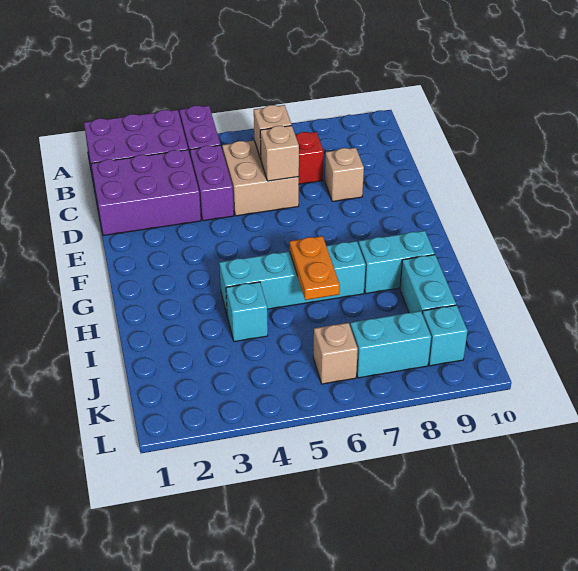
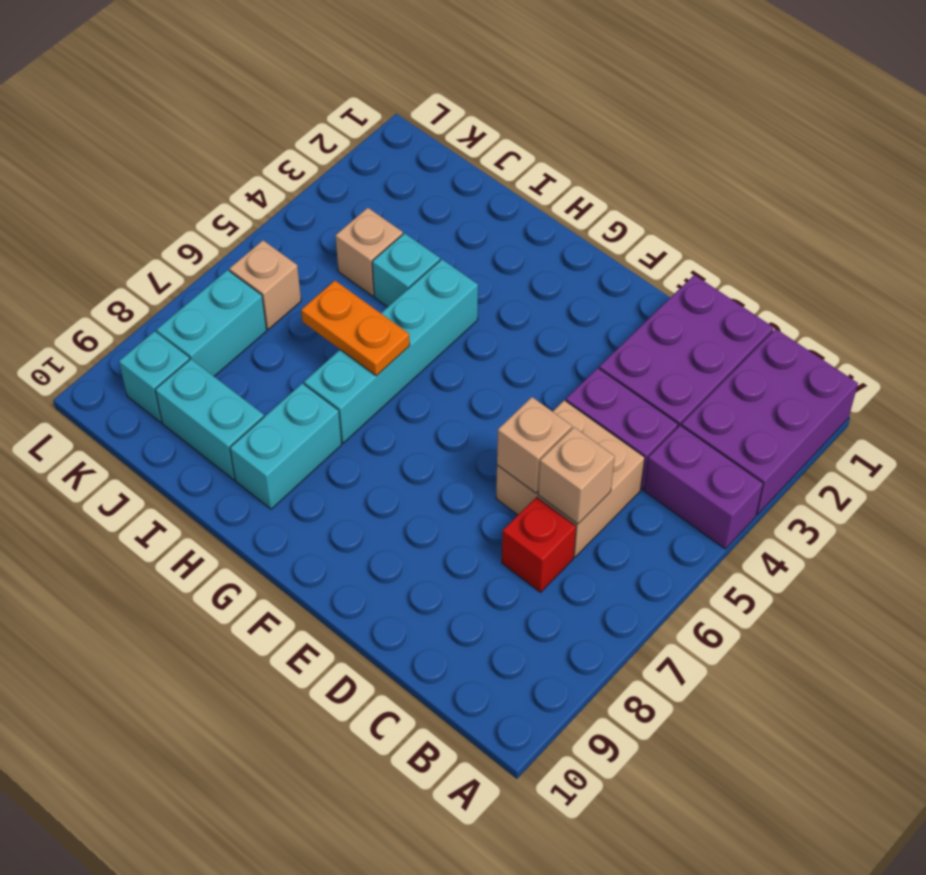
tan 1x1 brick [325,148,364,202] -> tan 1x1 brick moved to [335,208,403,296]

